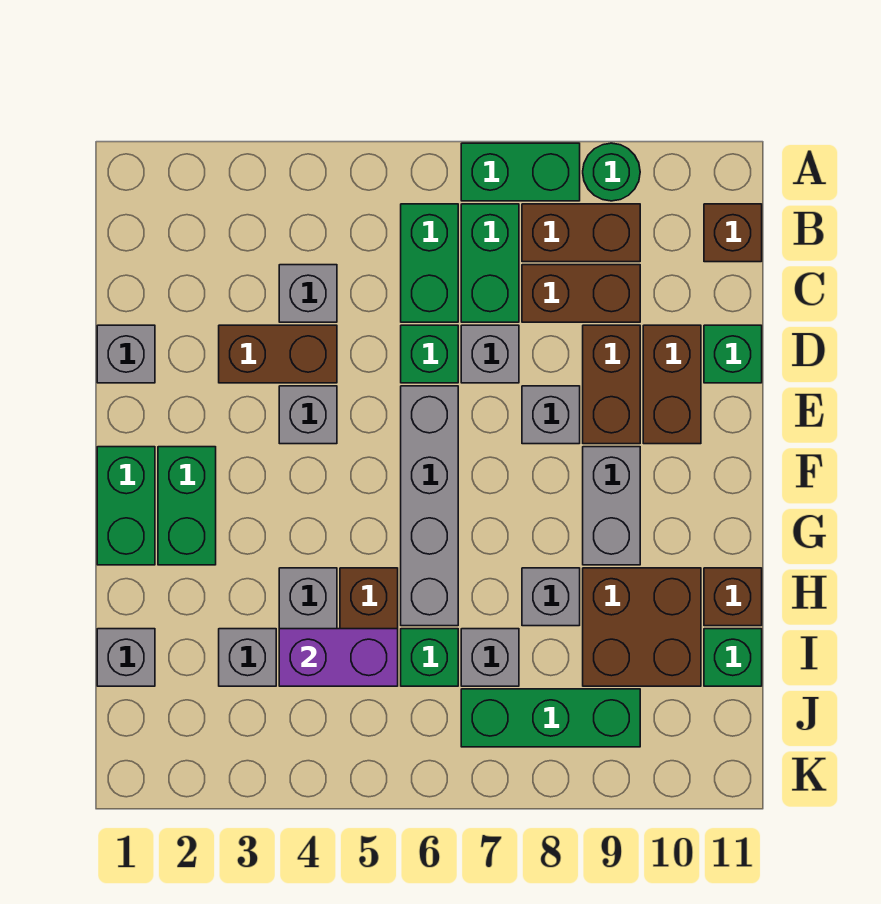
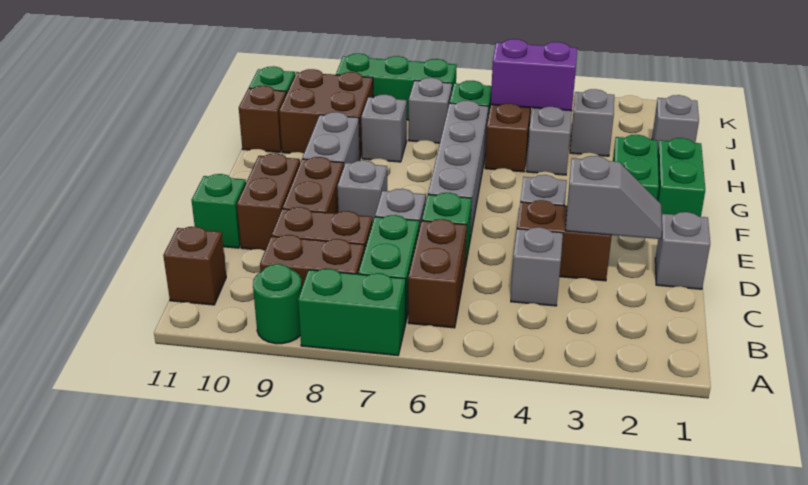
green 1x2 brick [401,204,458,322] -> brown 1x2 brick [408,219,467,328]
none -> grey 1x2 slope [565,156,662,239]

